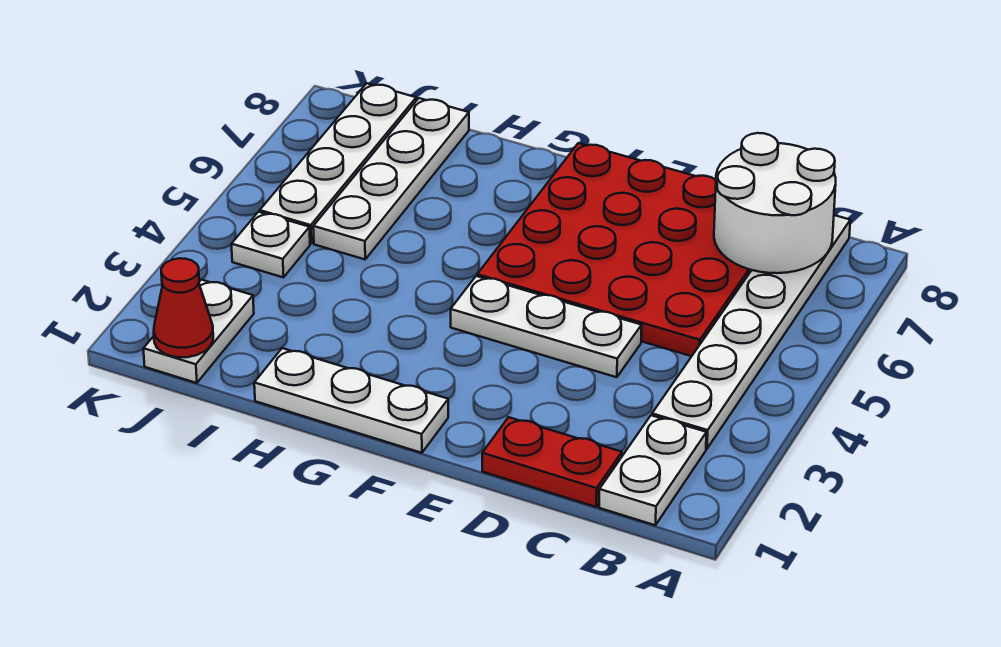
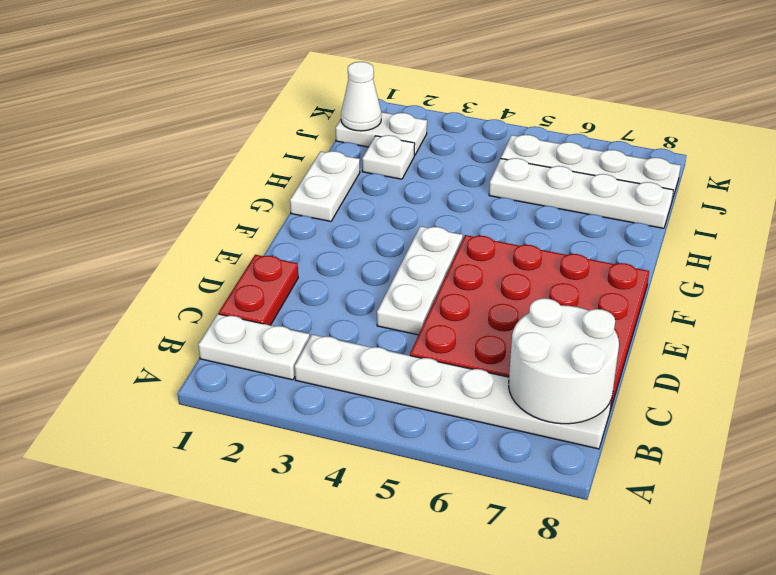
white 1x3 plate [254,348,448,453] -> white 1x2 plate [290,151,360,221]
red 1x1 cone [154,258,213,357] -> white 1x1 cone [341,62,381,131]
white 1x1 plate [231,212,310,277] -> white 1x1 plate moved to [362,135,415,179]

